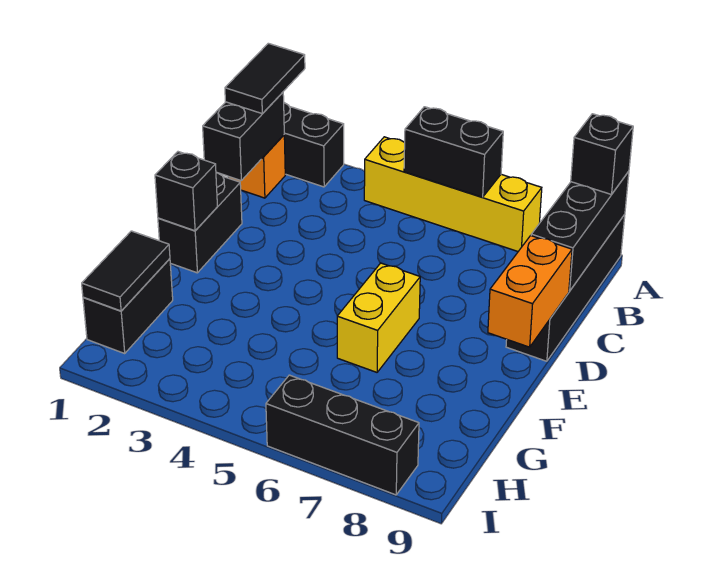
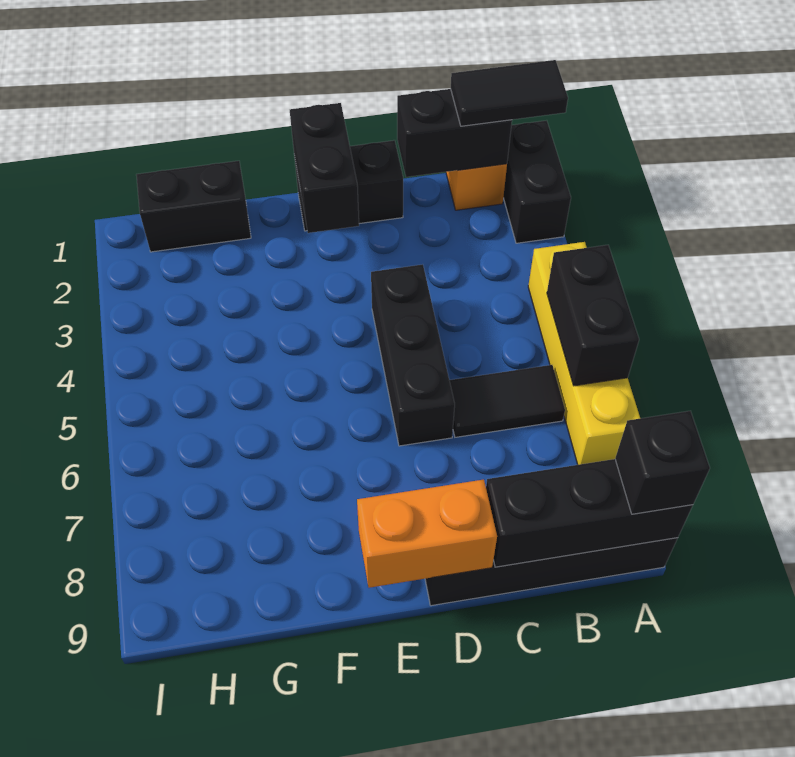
black 1x1 brick [155,152,217,231] -> black 1x2 brick [290,103,359,233]
yellow 1x2 brick [337,263,420,372] -> none
black 1x2 tile [82,231,170,311] -> black 1x2 tile moved to [449,365,565,437]
black 1x3 brick [266,375,419,495] -> black 1x3 brick moved to [371,264,455,446]

